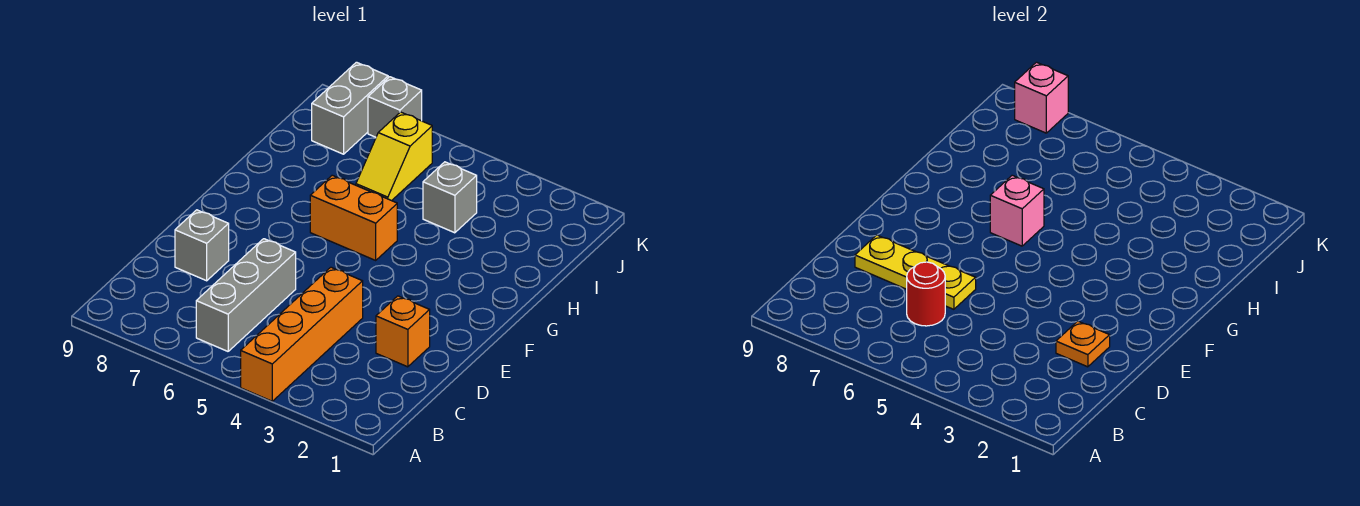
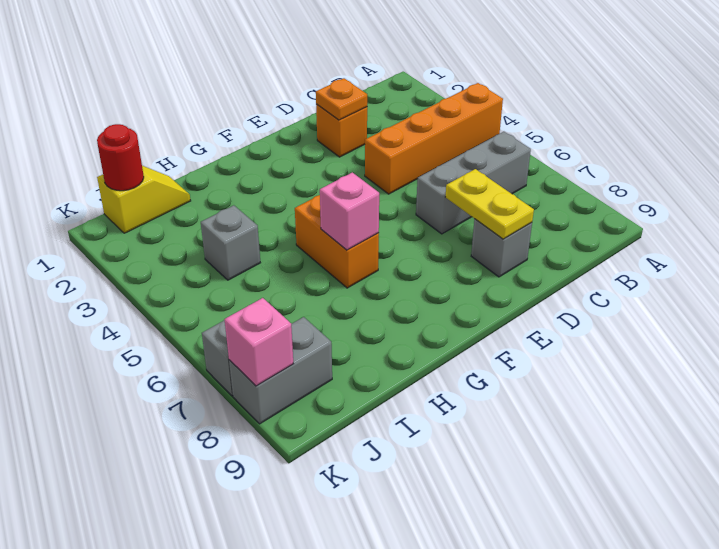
red 1x1 round brick [907,262,945,326] -> red 1x1 round brick moved to [97,124,144,191]
yellow 1x3 plate [855,235,976,309] -> yellow 1x2 plate [446,169,534,239]
yellow 1x2 slope [356,112,432,201] -> yellow 1x2 slope moved to [97,166,191,233]

